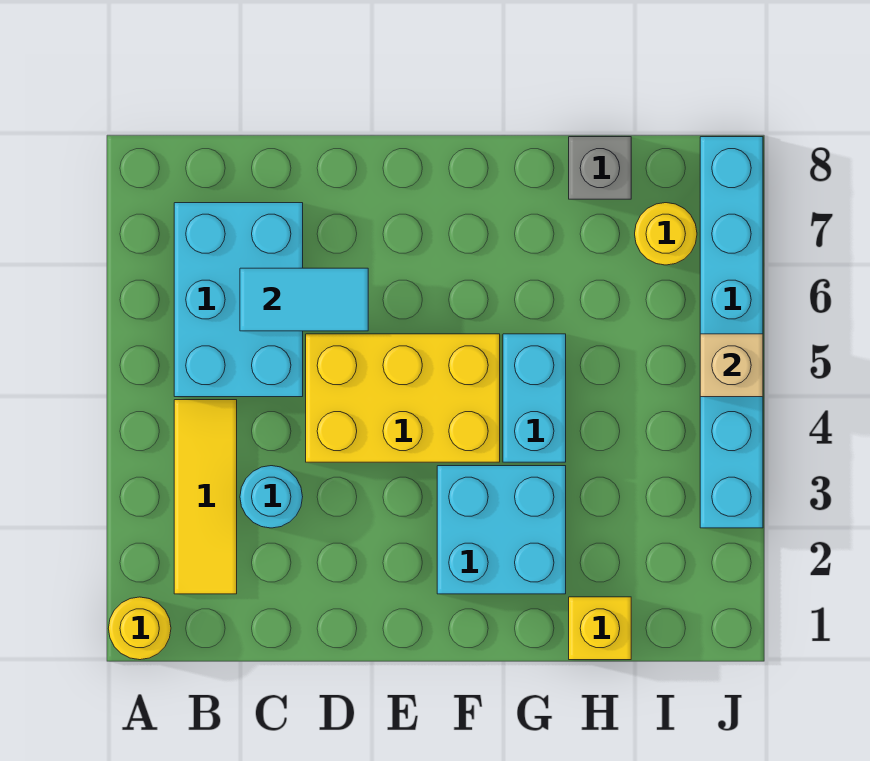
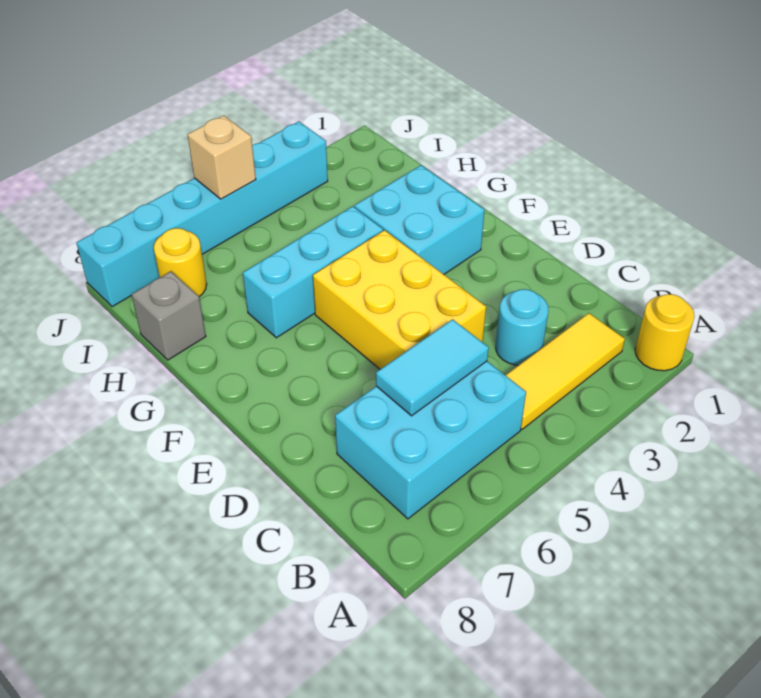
cyan 1x2 tile [240,268,368,331] -> cyan 1x2 tile turned to [376,319,489,416]
cyan 1x2 brick [503,334,566,462] -> cyan 1x3 brick [243,206,383,338]
yellow 1x1 brick [569,597,631,660] -> none

